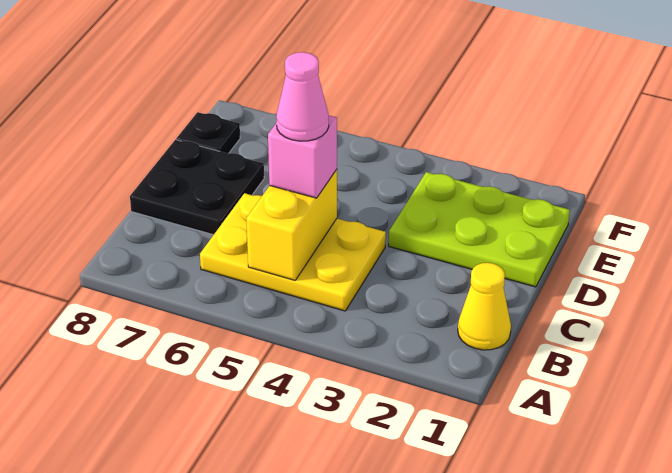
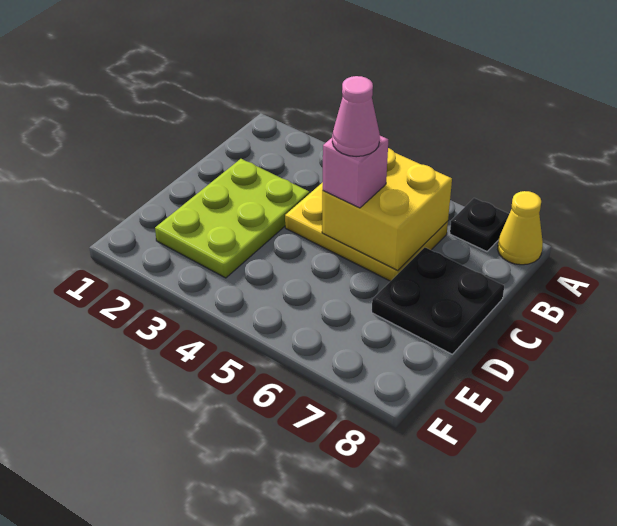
yellow 1x1 cone [458,263,511,350] -> yellow 1x1 cone moved to [498,191,543,265]
yellow 1x2 brick [246,170,337,280] -> yellow 2x2 brick [322,148,452,271]
lime 2x3 plate [389,172,570,287] -> lime 2x3 plate turned to [155,159,309,278]
black 1x1 plate [176,112,240,154] -> black 1x1 plate moved to [450,198,509,251]

